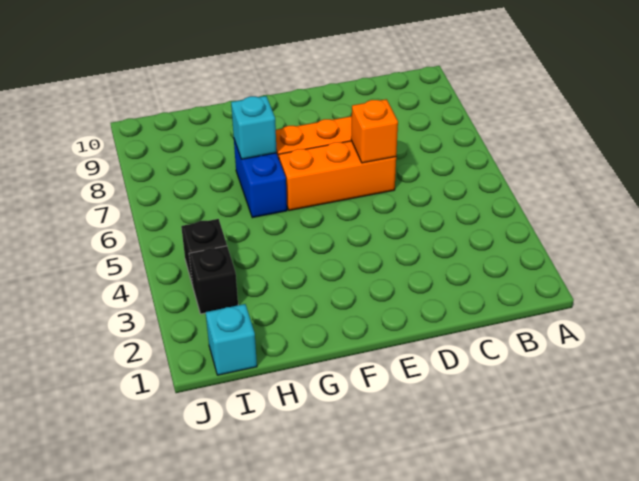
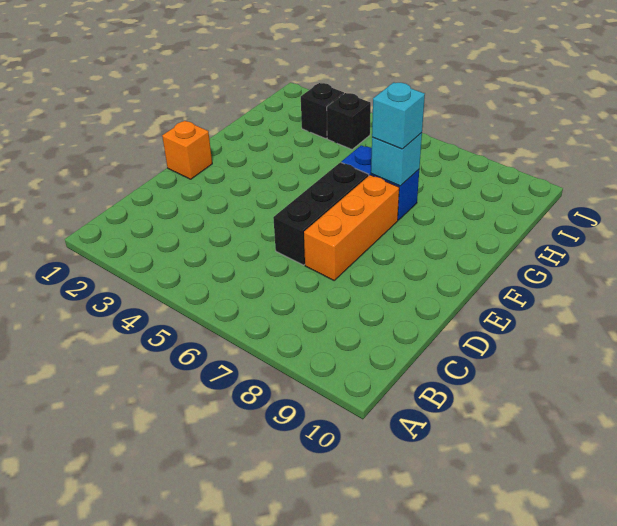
orange 1x3 brick [279,141,396,211] -> black 1x3 brick [273,162,369,265]
orange 1x1 brick [351,99,398,163] -> orange 1x1 brick moved to [162,121,212,179]
cyan 1x1 brick [206,304,257,375] -> cyan 1x1 brick moved to [372,82,425,149]

